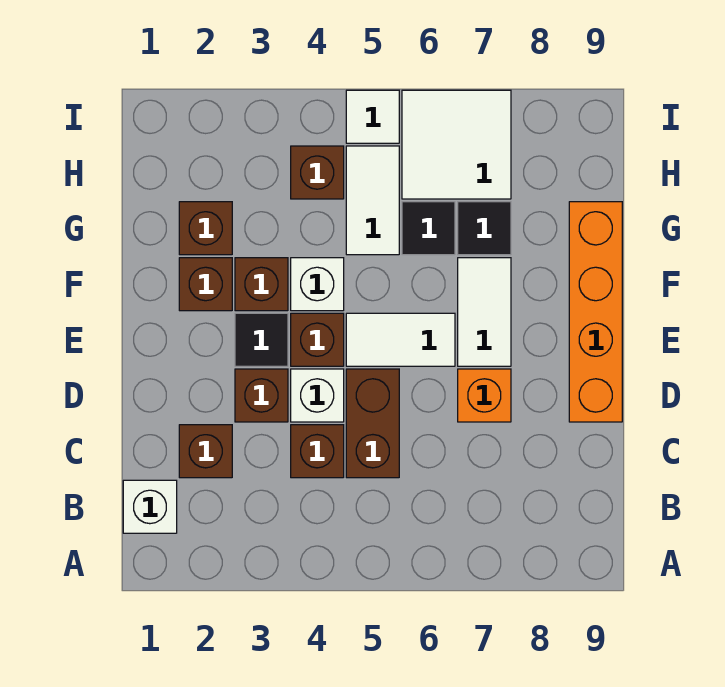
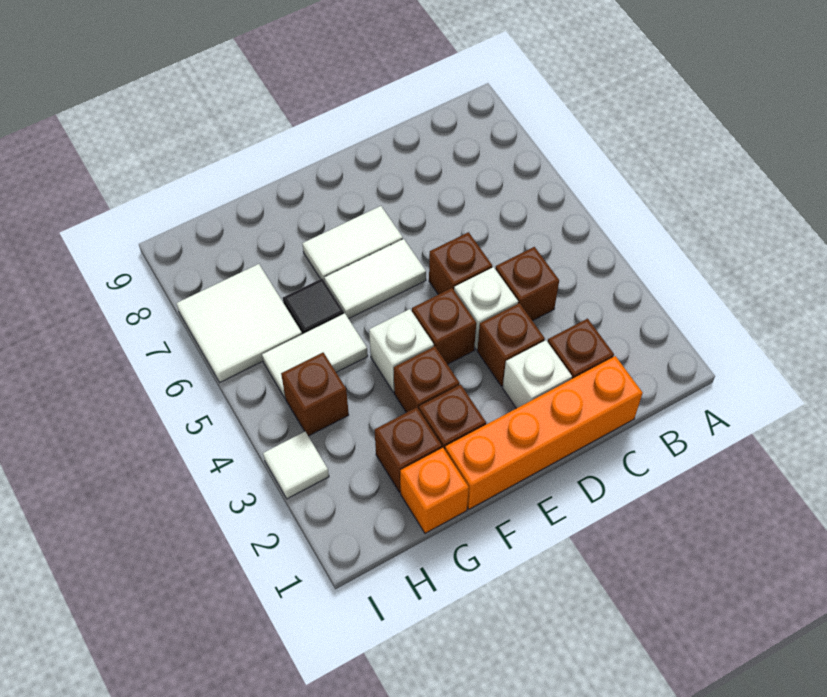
white 1x1 brick [123,480,177,533] -> white 1x1 brick moved to [503,340,572,408]
brown 1x2 brick [346,369,399,478] -> brown 1x1 brick [429,232,492,295]
orange 1x1 brick [458,369,511,422] -> orange 1x1 brick moved to [400,448,469,533]
orange 1x4 brick [569,202,622,422] -> orange 1x4 brick moved to [445,356,643,509]
black 1x1 tile [235,313,288,366] -> none
white 1x2 tile [346,313,455,366] -> white 1x2 tile turned to [324,239,426,319]
black 1x1 tile [458,202,511,255] -> none
white 1x1 tile [346,90,399,143] -> white 1x1 tile moved to [263,431,329,499]

